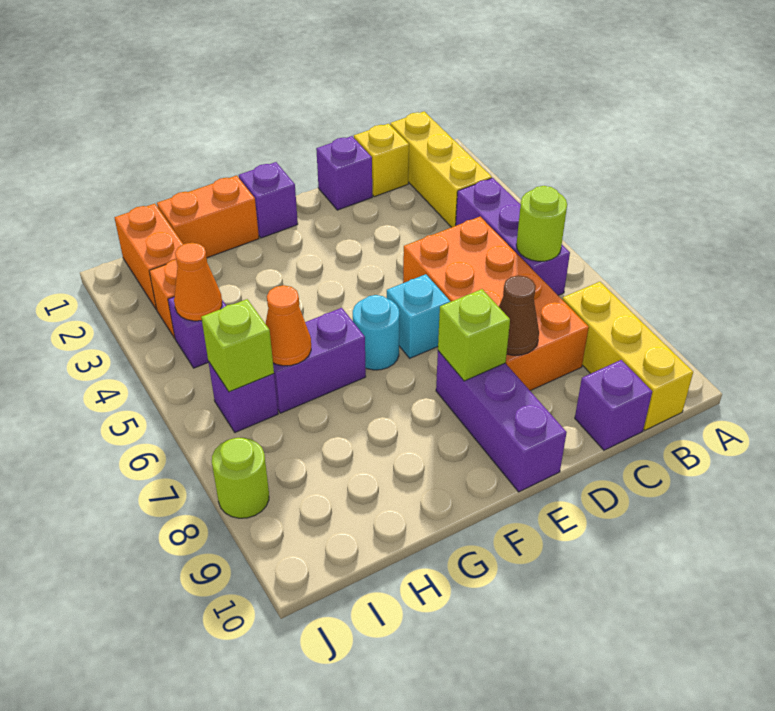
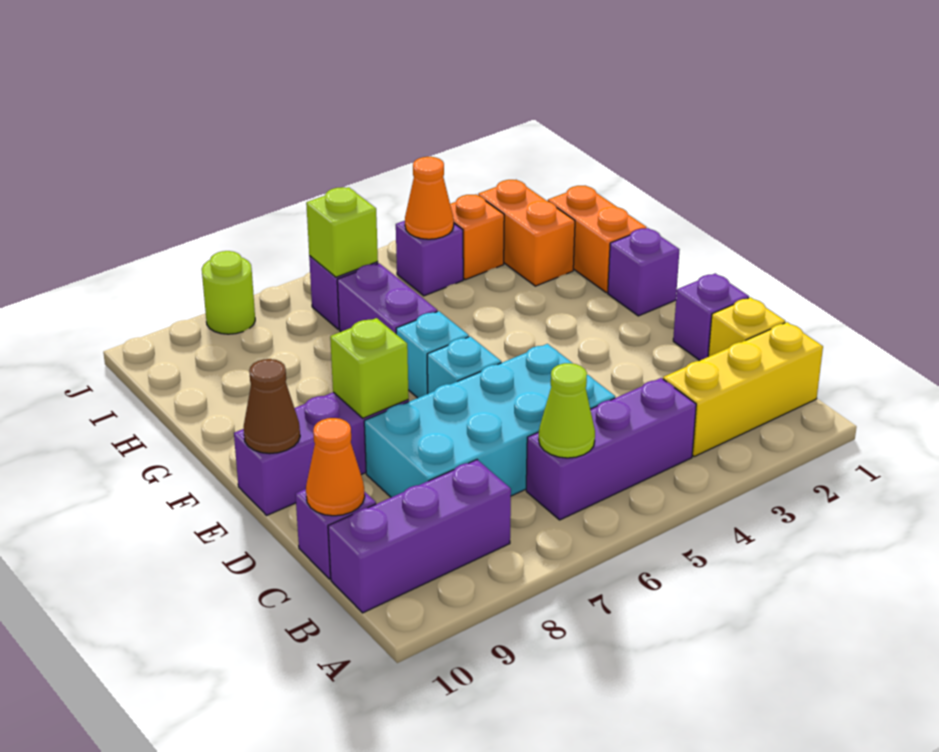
lime 1x1 round brick [516,186,567,261] -> lime 1x1 cone [539,363,595,458]
yellow 1x3 brick [562,282,693,430] -> purple 1x3 brick [328,460,511,613]
orange 2x4 brick [403,217,589,391] -> cyan 2x4 brick [364,344,615,497]
brown 1x1 cone [499,275,539,355] -> brown 1x1 cone moved to [244,359,300,454]
cyan 1x1 round brick [353,295,399,370] -> cyan 1x1 brick [396,311,469,398]
orange 1x1 cone [265,285,311,366] -> orange 1x1 cone moved to [306,418,365,516]
orange 1x2 brick [114,204,183,310] -> orange 1x2 brick turned to [478,180,575,286]

